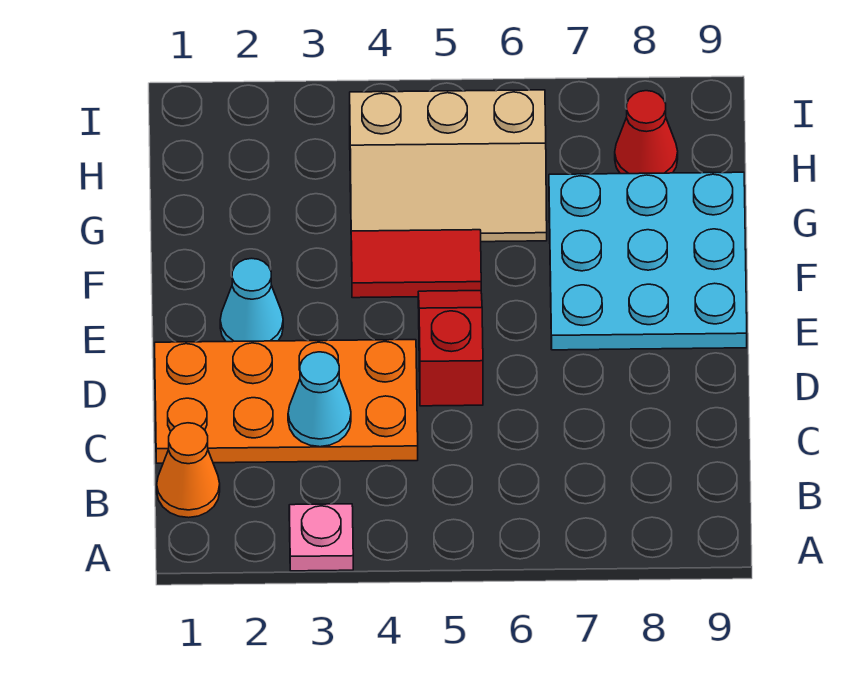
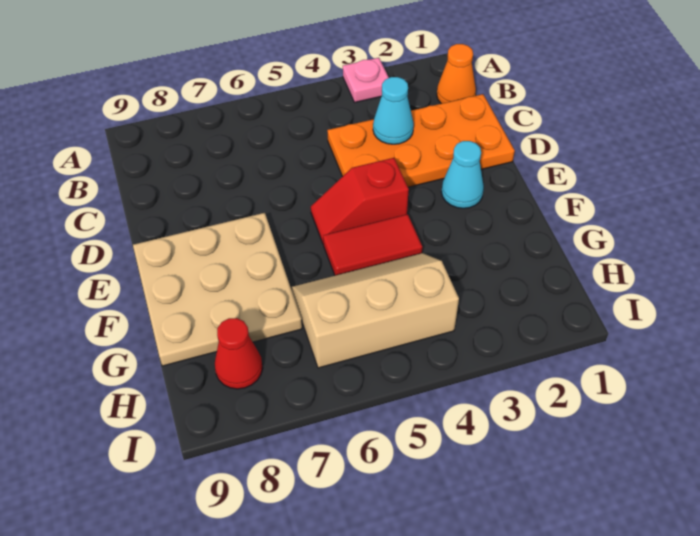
red 1x2 slope [418,291,483,406] -> red 1x2 slope turned to [311,158,409,243]
cyan 3x3 plate [549,172,747,350] -> tan 3x3 plate [133,213,302,366]

